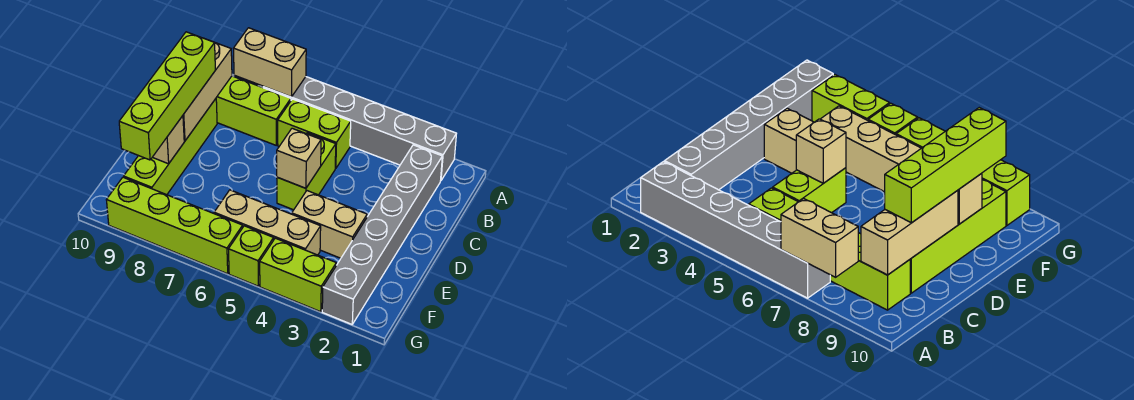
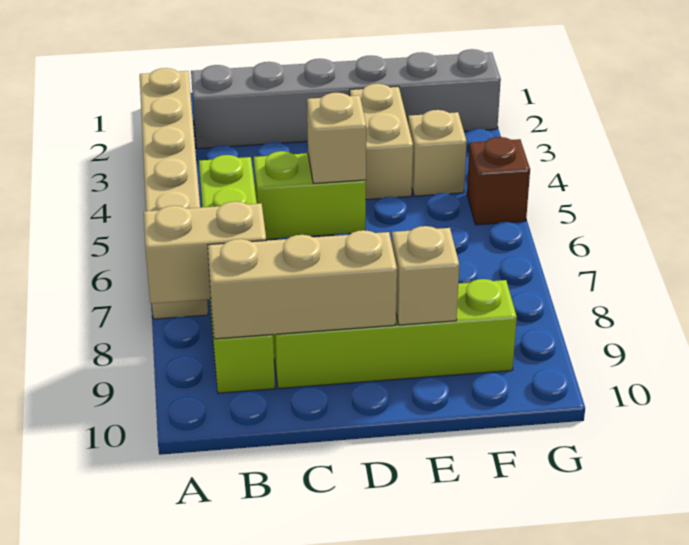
grey 1x6 brick [263,77,456,180] -> tan 1x6 brick [140,68,208,319]
tan 1x2 brick [233,28,306,97] -> tan 1x2 brick turned to [144,201,266,303]
lime 1x4 brick [119,32,215,160] -> none
tan 1x3 brick [214,190,321,255] -> tan 1x1 brick [408,110,467,196]
lime 1x2 brick [260,238,336,312] -> none
lime 1x1 brick [229,226,274,286] -> brown 1x1 brick [467,137,530,225]
lime 1x4 brick [107,177,243,274] -> none

